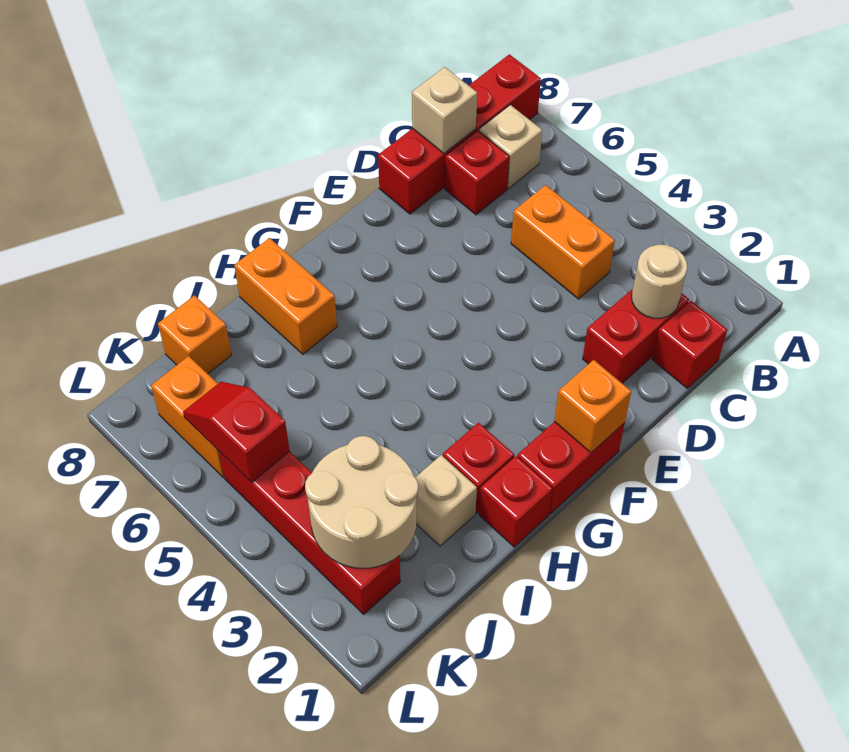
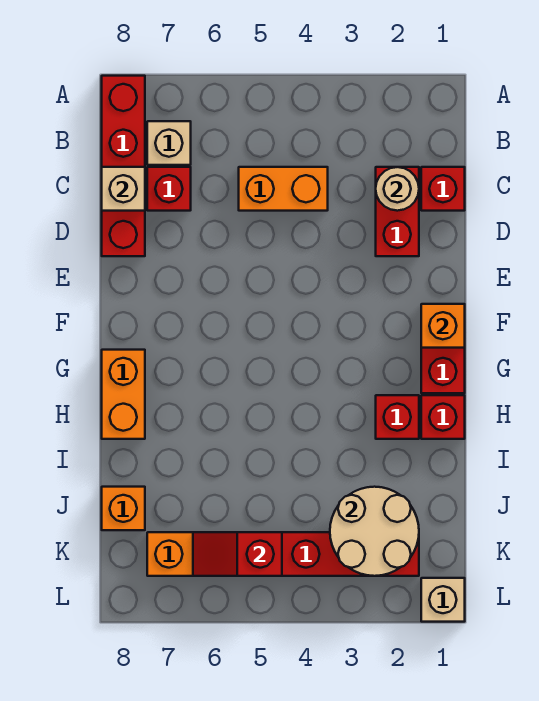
orange 1x2 brick [234,238,337,354] -> orange 1x2 brick turned to [102,350,145,439]
tan 1x1 brick [415,455,477,546] -> tan 1x1 brick moved to [421,578,465,622]

